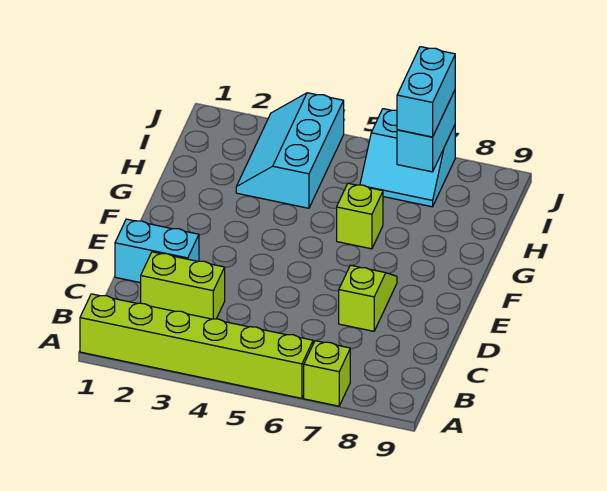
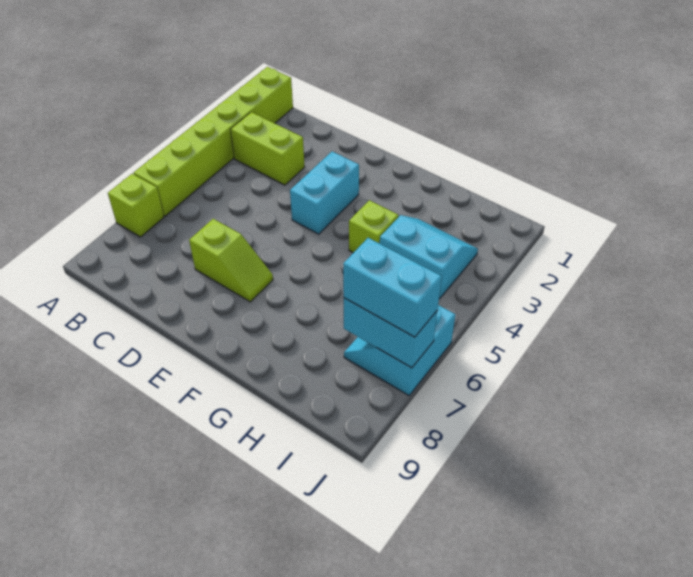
lime 1x2 brick [141,252,225,319] -> lime 1x2 brick turned to [231,112,305,185]
cyan 1x2 brick [115,219,199,283] -> cyan 1x2 brick moved to [290,151,359,234]
lime 1x1 brick [337,183,383,249] -> lime 1x1 brick moved to [349,200,398,253]
cyan 2x3 slope [236,93,344,208] -> cyan 2x2 slope [380,215,478,299]

